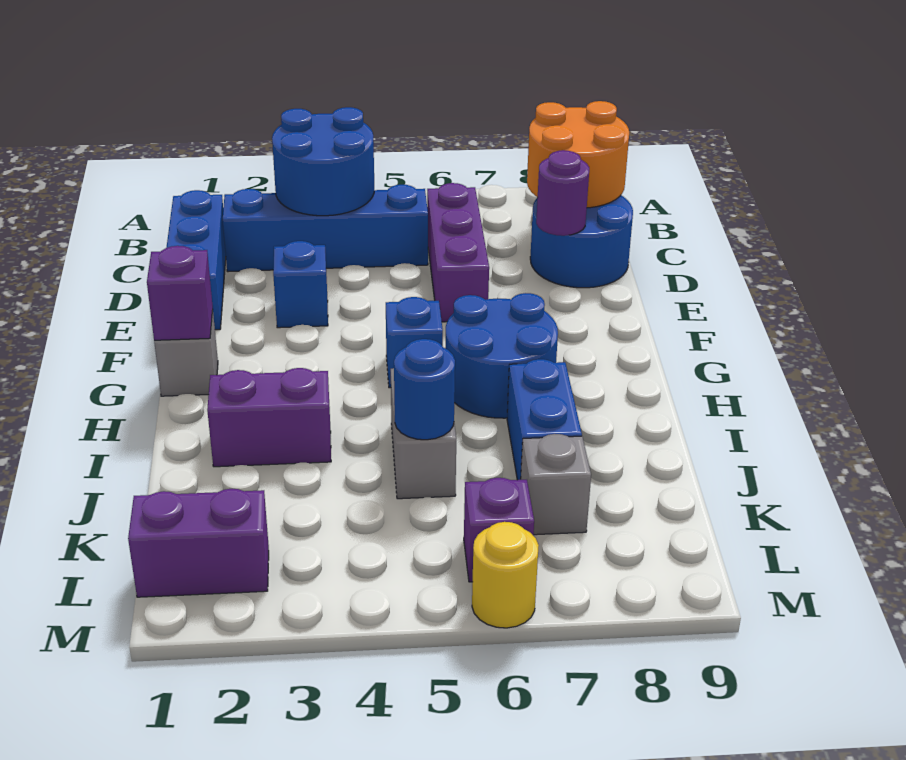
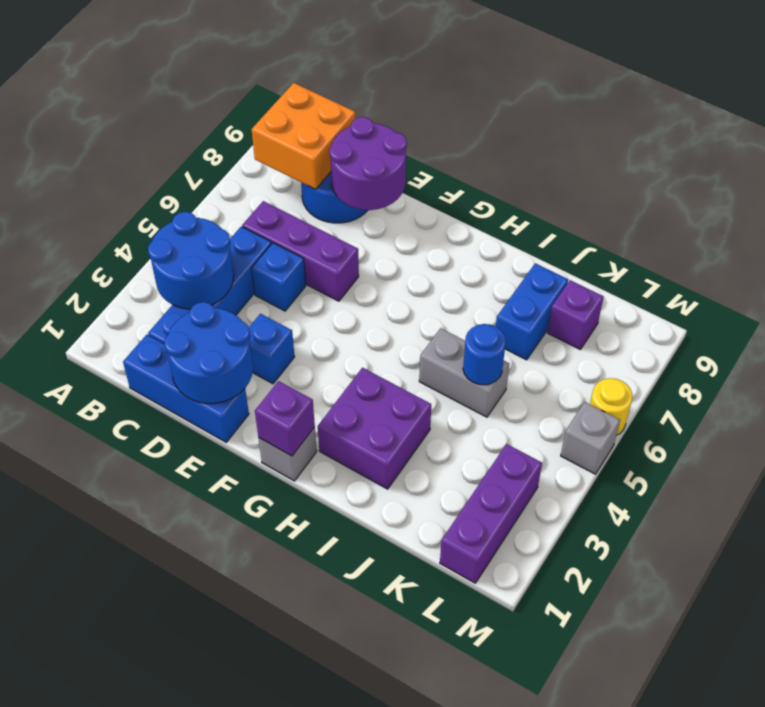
orange 2x2 round brick [527,101,629,208] -> orange 2x2 brick [252,83,355,189]
purple 1x1 round brick [536,150,589,236] -> purple 2x2 round brick [329,117,407,210]
blue 1x1 brick [386,297,443,388] -> blue 1x1 brick moved to [252,243,306,311]
blue 2x2 round brick [445,293,558,418] -> blue 2x2 round brick moved to [164,302,253,404]
purple 1x2 brick [207,368,331,467] -> purple 2x2 brick [318,368,431,489]
blue 1x2 brick [507,359,582,480] -> blue 1x2 brick turned to [496,263,568,360]
grey 1x1 brick [521,434,591,535] -> grey 1x1 brick moved to [561,402,620,474]
purple 1x2 brick [128,489,269,597] -> purple 1x3 brick [440,444,542,583]
purple 1x1 brick [464,478,534,582] -> purple 1x1 brick moved to [548,280,604,350]

